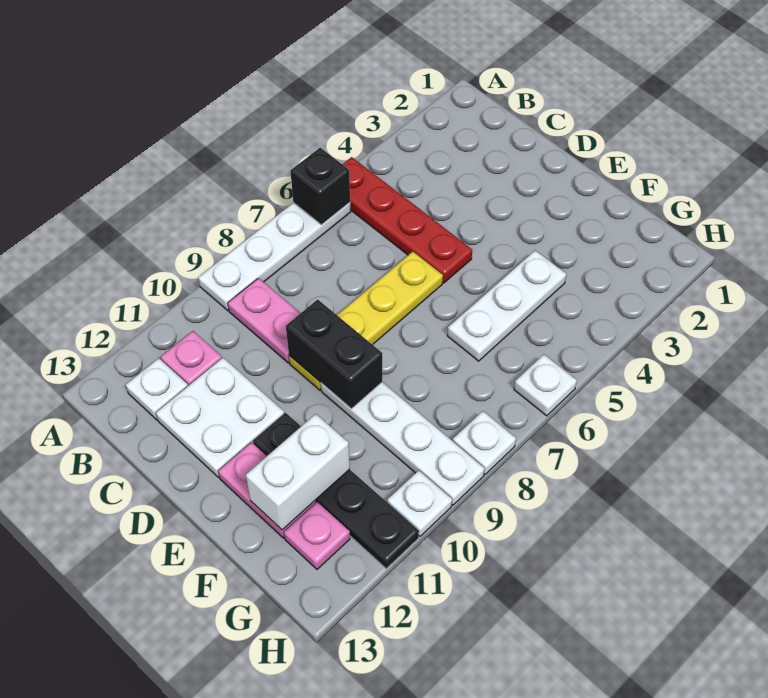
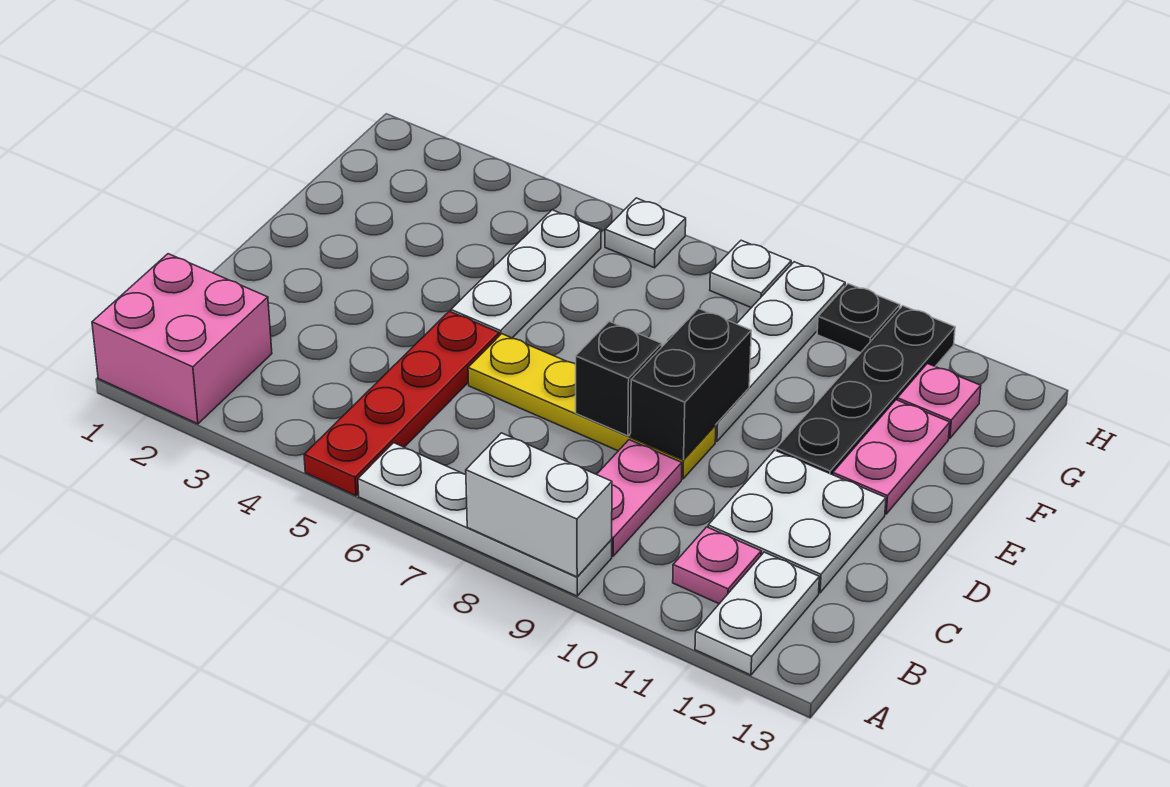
none -> pink 2x2 brick [92,254,272,424]
black 1x1 brick [291,148,350,225] -> black 1x1 brick moved to [576,321,662,436]
white 1x1 plate [126,358,188,420] -> white 1x2 plate [695,552,819,675]
white 1x3 plate [448,250,566,361] -> white 1x3 plate turned to [451,210,601,338]
white 1x2 brick [246,414,350,530] -> white 1x2 brick moved to [466,433,612,577]
white 1x1 plate [387,470,452,536] -> black 1x1 plate [817,284,900,353]

